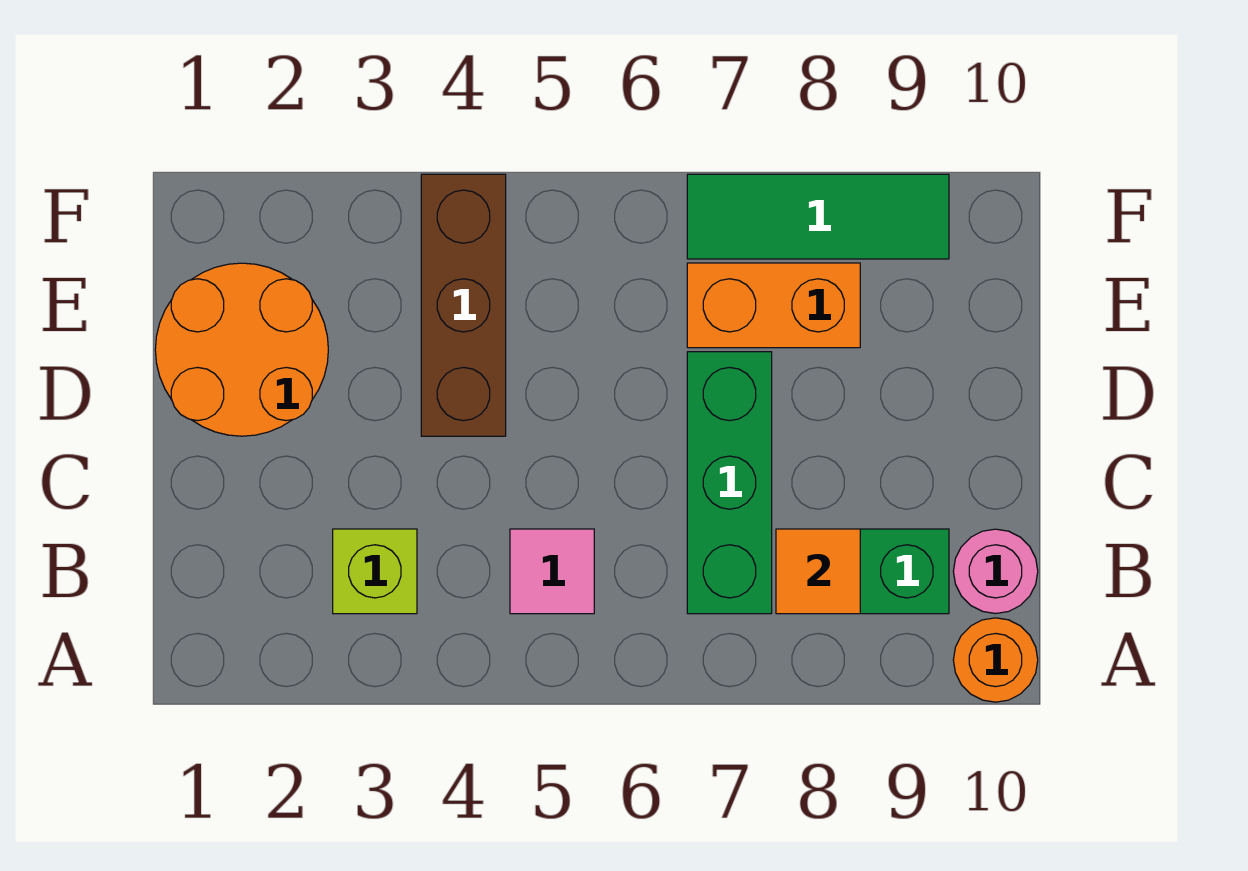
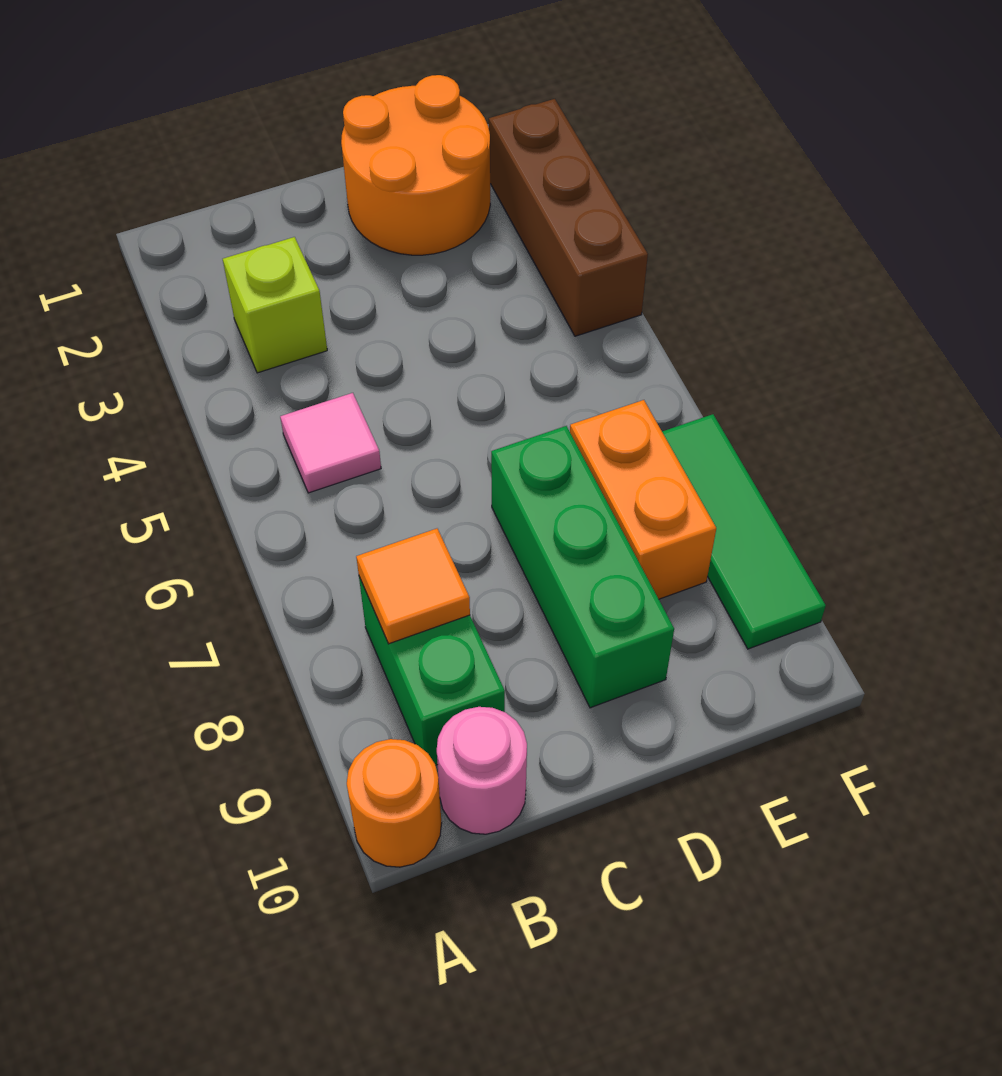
green 1x3 brick [687,352,772,614] -> green 1x3 brick turned to [491,426,674,708]
brown 1x3 brick [421,174,506,436] -> brown 1x3 brick turned to [489,99,648,336]

